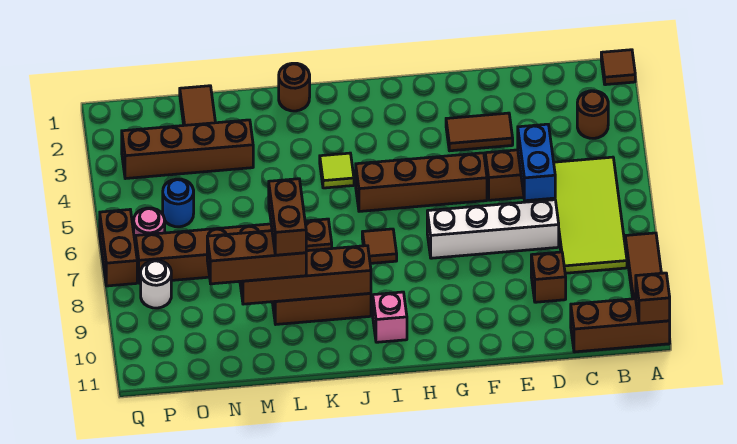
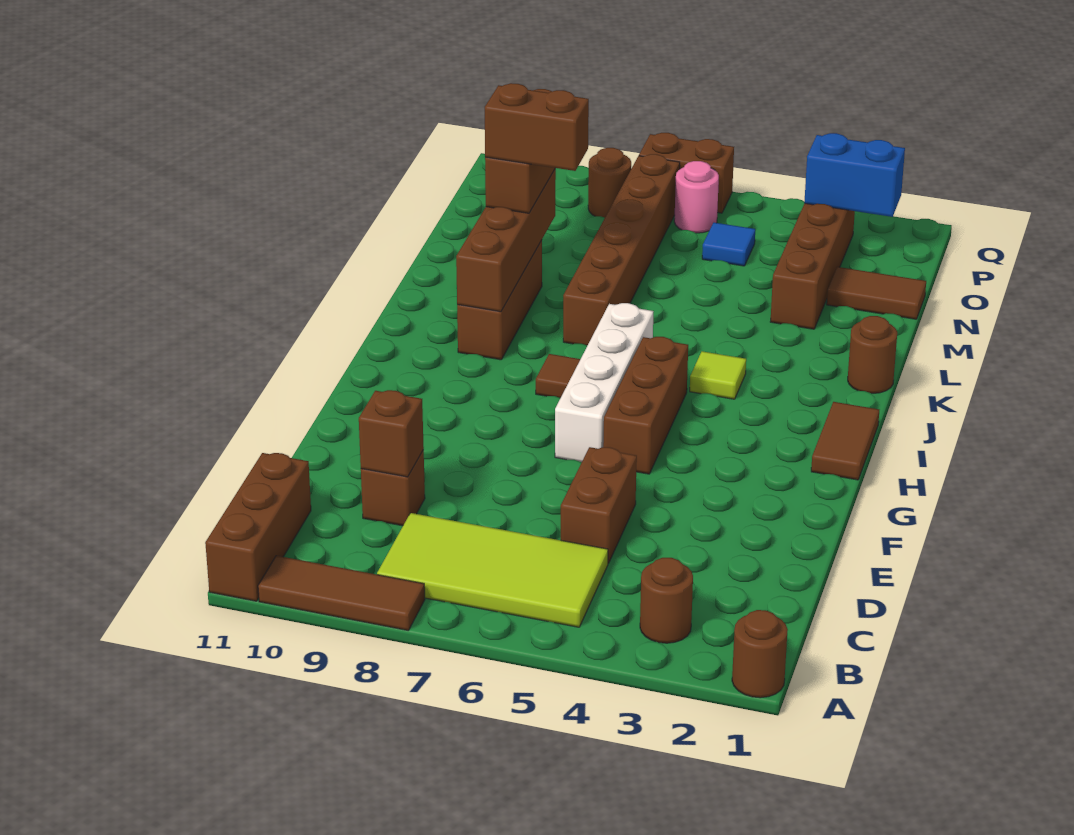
brown 1x1 tile [601,50,635,85] -> brown 1x1 round brick [732,610,788,698]
brown 1x1 brick [636,273,670,323] -> brown 1x1 brick moved to [359,390,424,477]
blue 1x2 brick [518,124,555,201] -> blue 1x2 brick moved to [804,133,905,217]
white 1x4 brick [427,200,559,258] -> white 1x4 brick moved to [555,303,654,462]
brown 1x2 tile [446,113,513,151] -> brown 1x2 tile moved to [811,402,879,480]
brown 1x4 brick [356,153,487,211] -> brown 1x3 brick [603,337,688,474]
pink 1x1 brick [373,292,407,342] -> none
blue 1x1 round brick [163,179,194,227] -> blue 1x1 tile [702,223,755,266]
white 1x1 round brick [141,260,171,308] -> brown 1x1 round brick [588,148,631,218]

